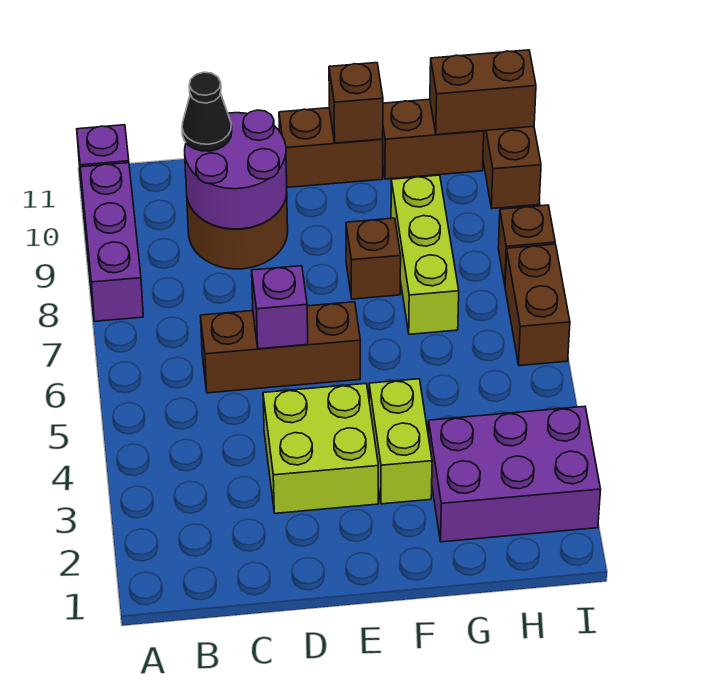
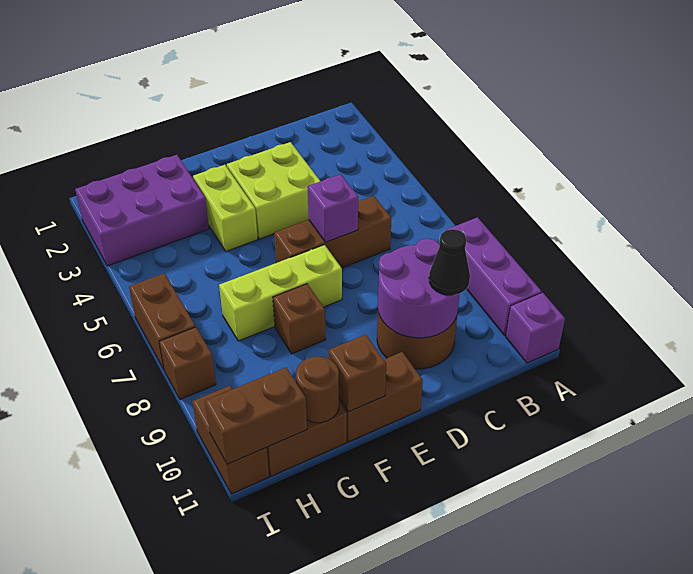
lime 1x3 brick [391,175,459,334] -> lime 1x3 brick turned to [219,245,342,341]
none -> brown 1x1 round brick [296,357,339,423]

